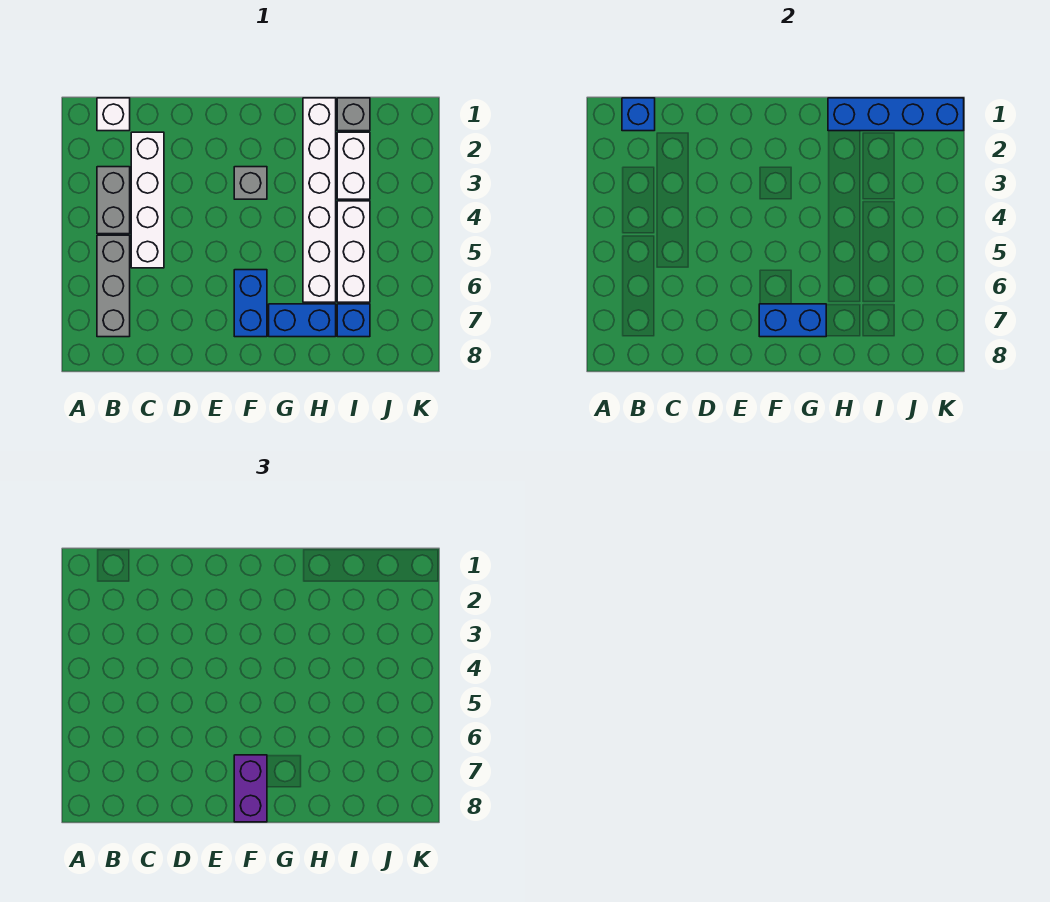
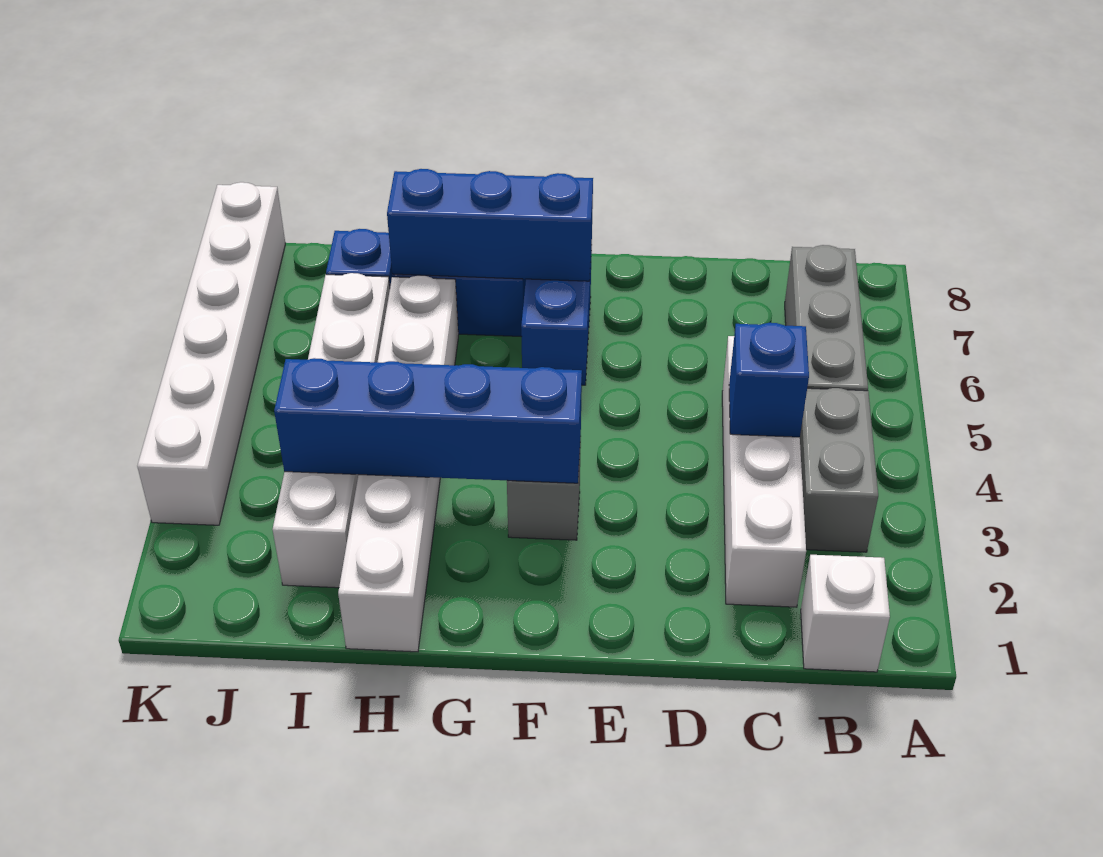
blue 1x1 brick [622,98,655,131] -> blue 1x1 brick moved to [729,323,809,437]
blue 1x2 brick [759,304,826,337] -> blue 1x3 brick [387,169,593,281]
purple 1x2 brick [234,755,267,822] -> none
blue 1x4 brick [828,98,964,131] -> blue 1x4 brick moved to [274,358,582,483]
grey 1x1 brick [337,98,370,131] -> none
none -> white 1x6 brick [137,182,285,525]

